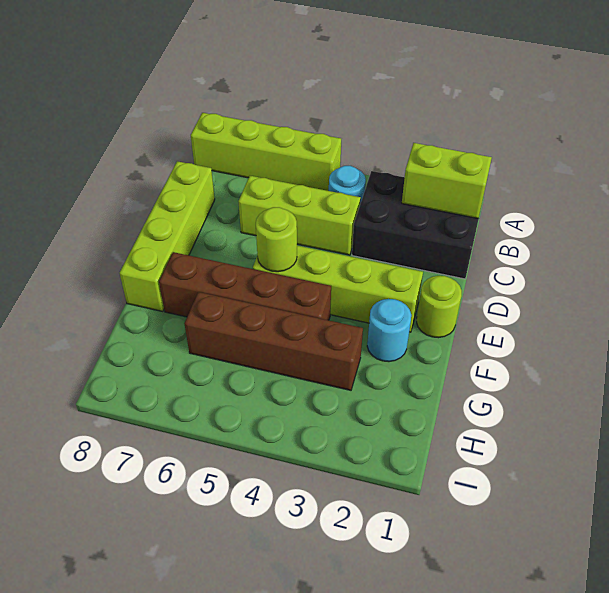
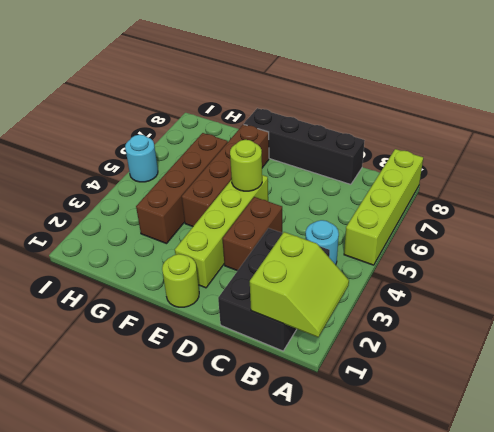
lime 1x3 brick [238,176,361,255] -> none
lime 1x4 brick [120,161,215,312] -> black 1x4 brick [244,108,365,184]
none -> brown 1x2 brick [222,197,282,271]
cyan 1x1 round brick [367,299,411,362] -> cyan 1x1 round brick moved to [125,135,158,182]

